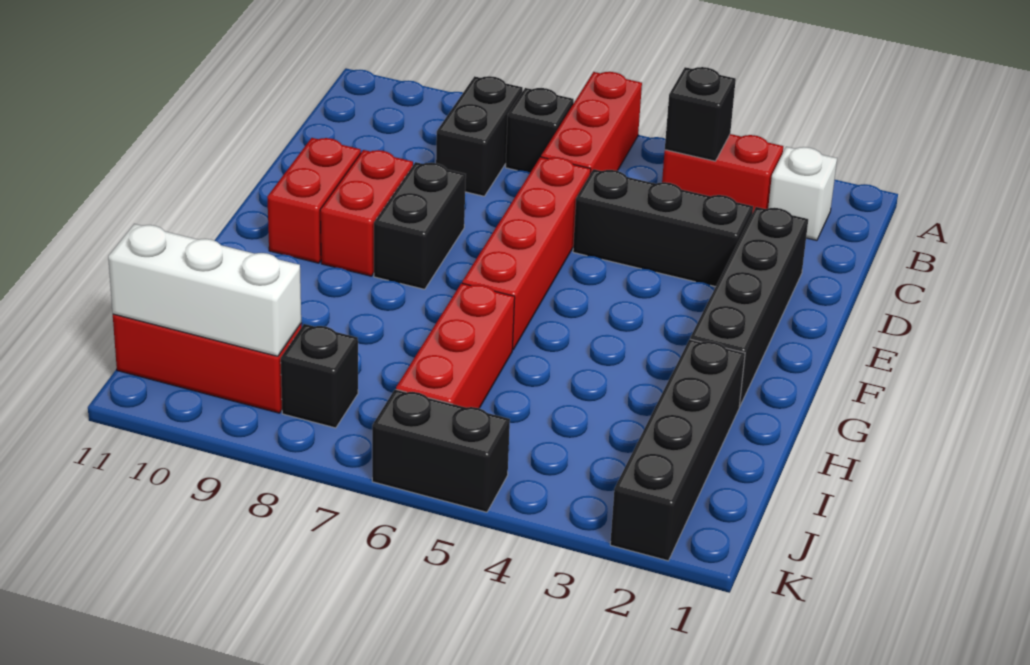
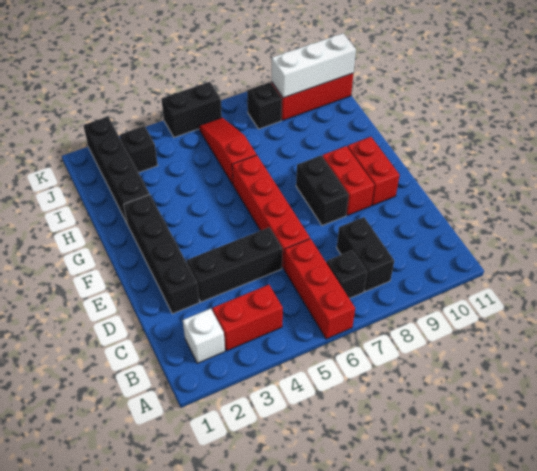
black 1x1 brick [665,67,736,161] -> black 1x1 brick moved to [120,126,158,173]
red 1x3 brick [396,283,515,408] -> red 1x3 slope [199,118,256,185]

